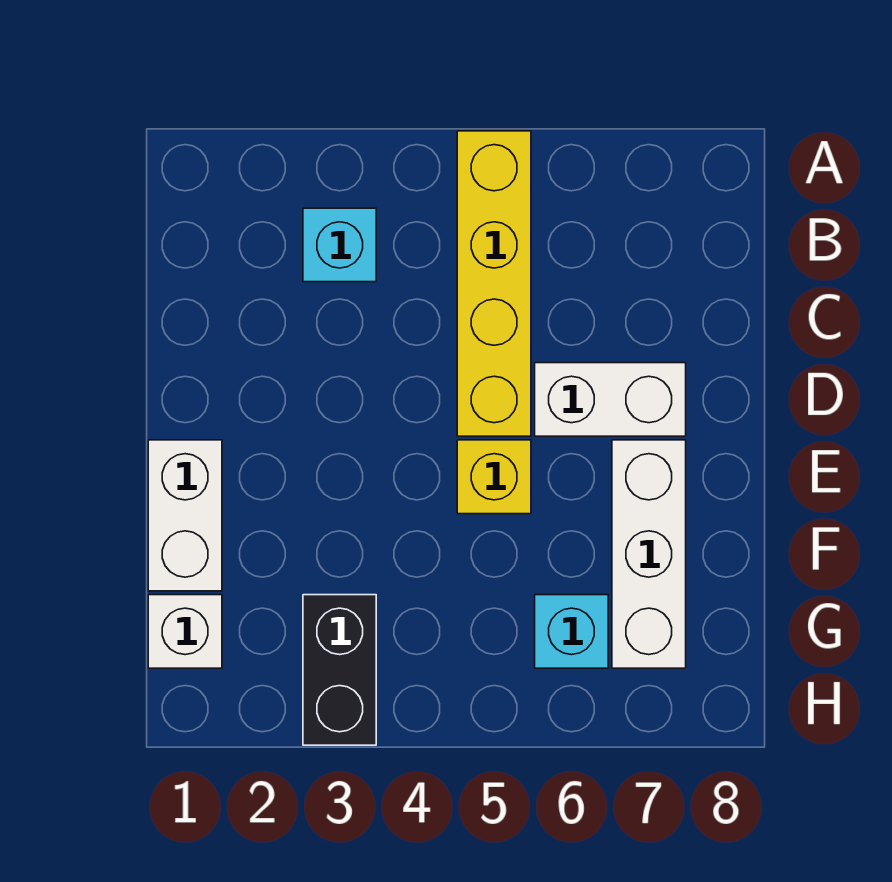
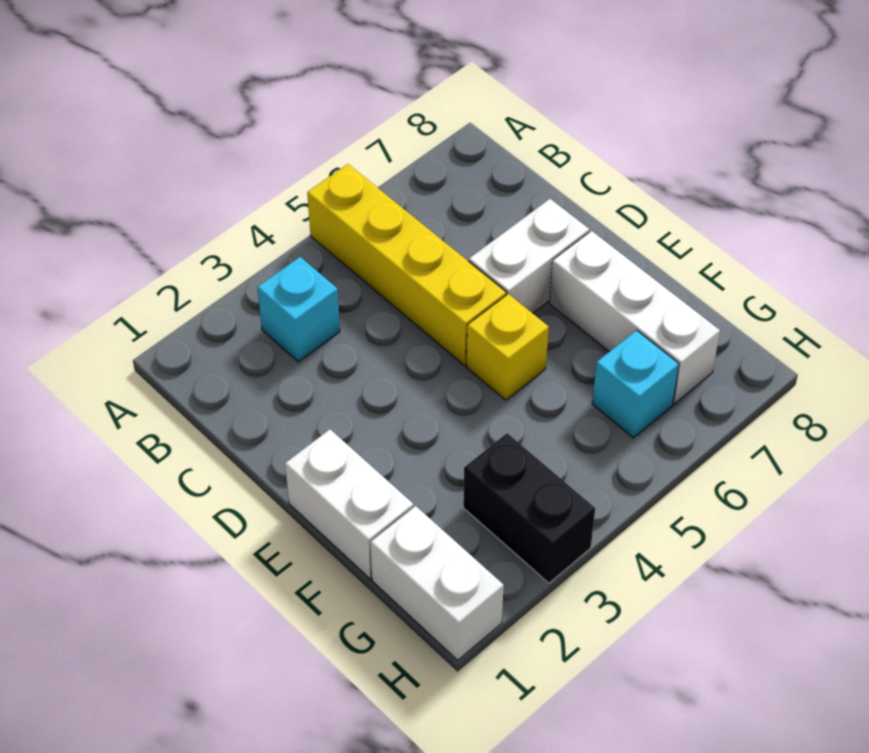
white 1x1 brick [148,595,222,668] -> white 1x2 brick [370,506,504,660]

